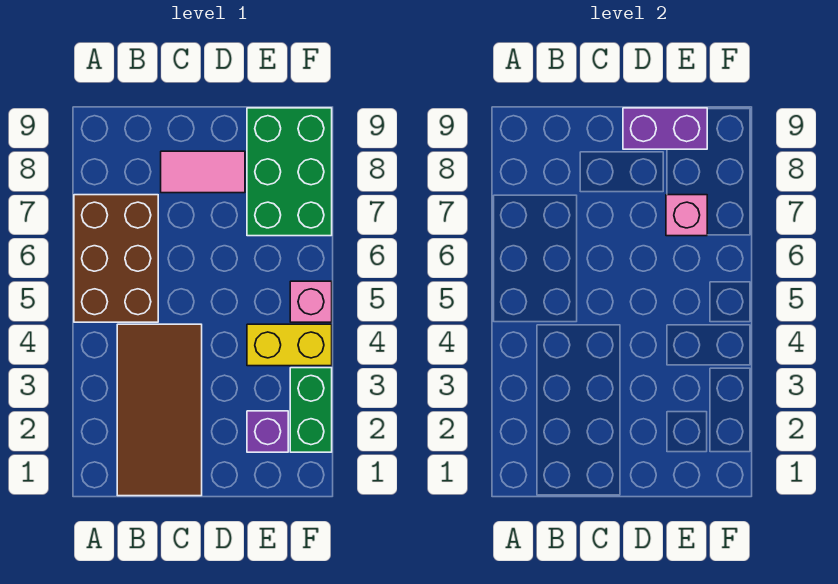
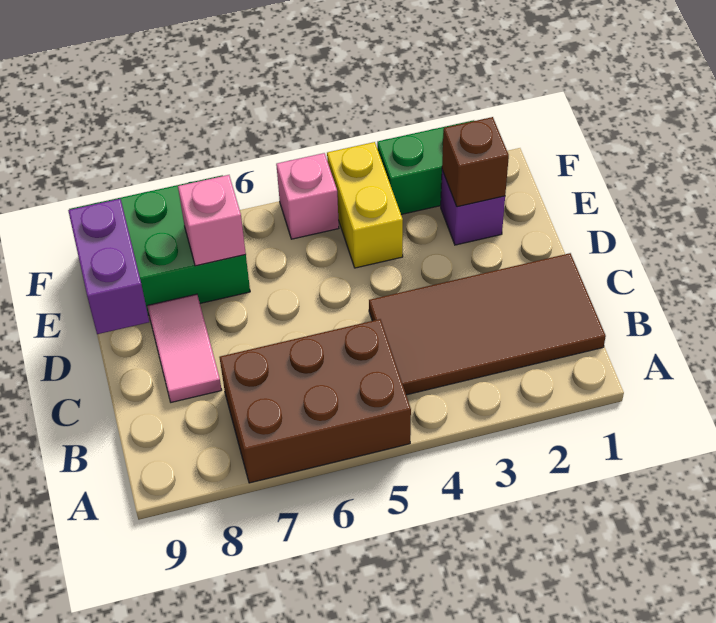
none -> brown 1x1 brick [442,117,509,207]

